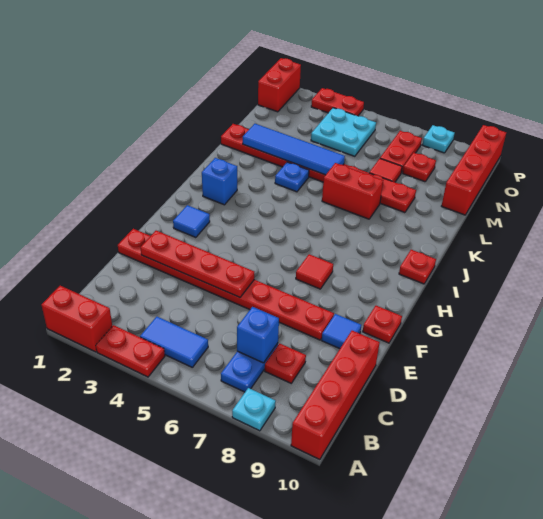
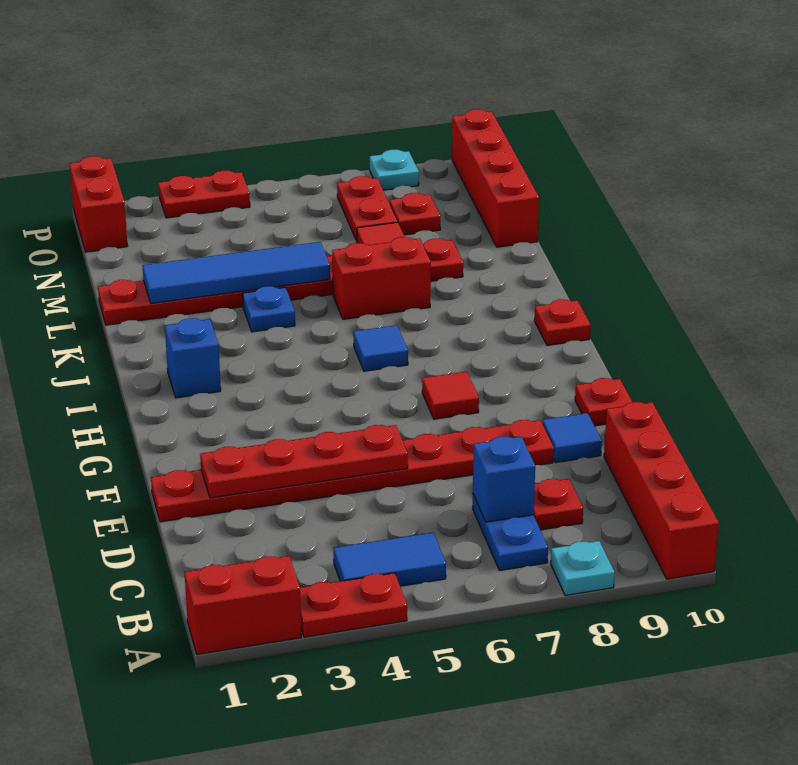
blue 1x1 tile [173,205,210,238] -> blue 1x1 tile moved to [353,325,408,371]
cyan 2x2 plate [311,108,376,156] -> none

